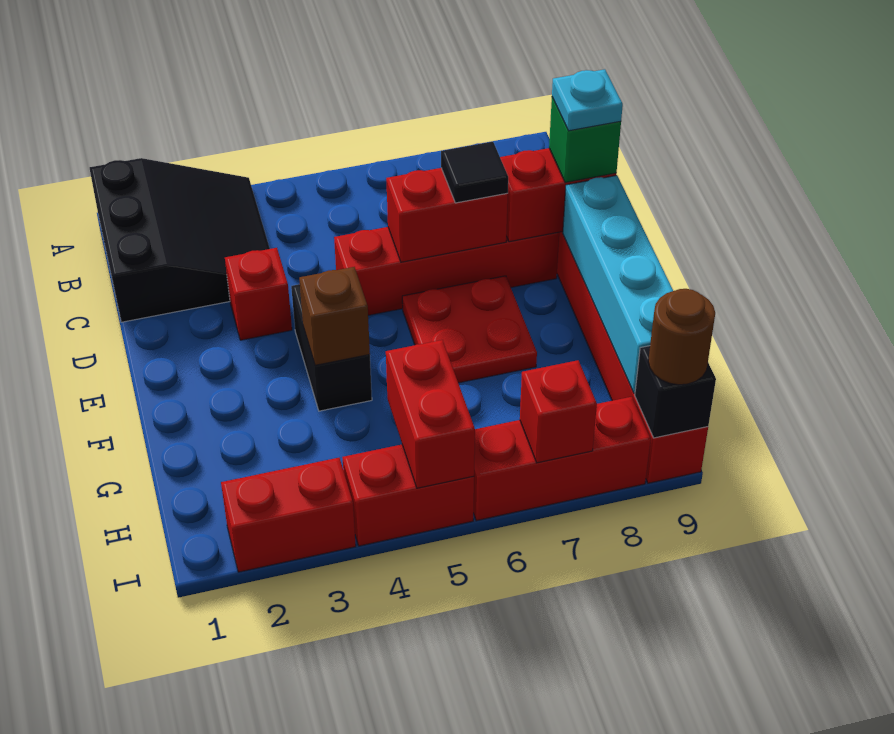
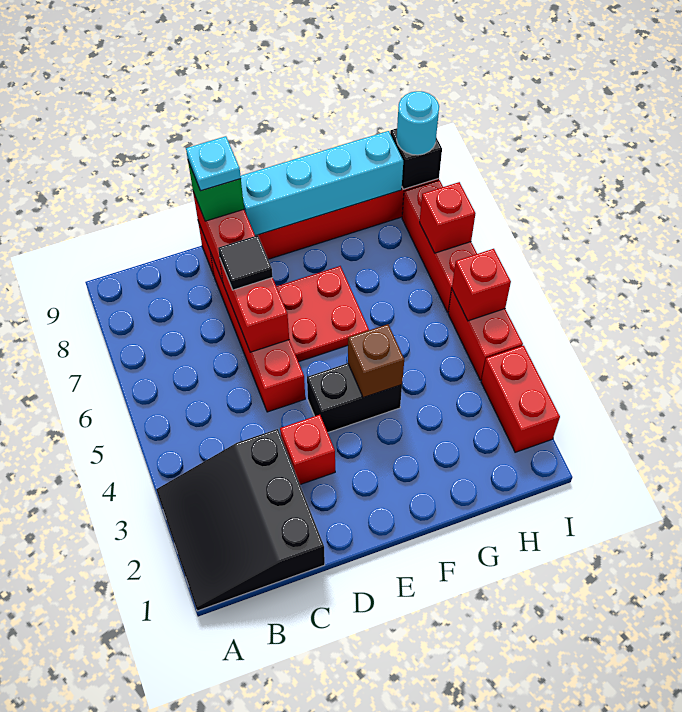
black 3x3 slope [90,158,270,322] -> black 3x3 slope turned to [156,429,325,611]
red 1x2 brick [386,340,475,488] -> red 1x1 brick [452,249,511,321]
brown 1x1 round brick [648,289,715,385] -> cyan 1x1 round brick [397,91,439,155]

